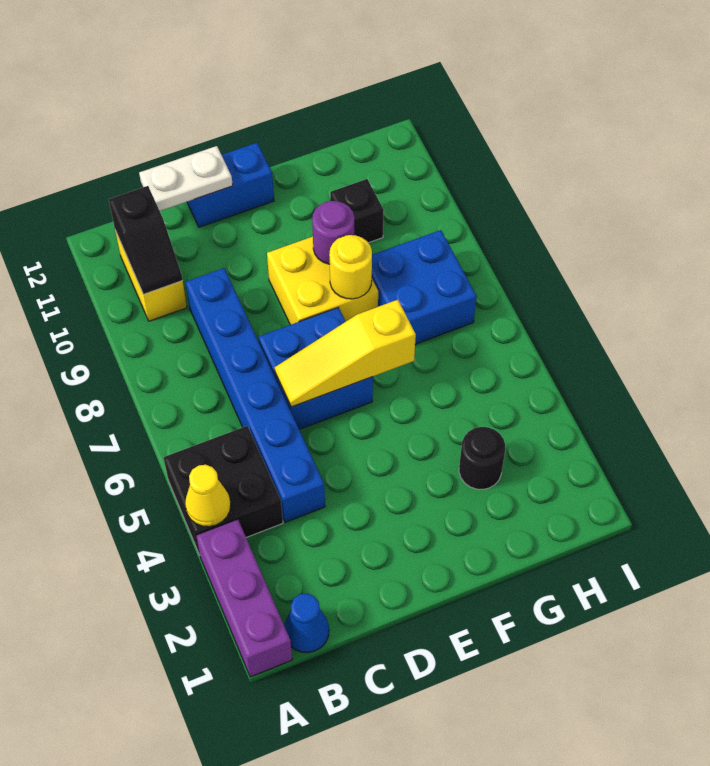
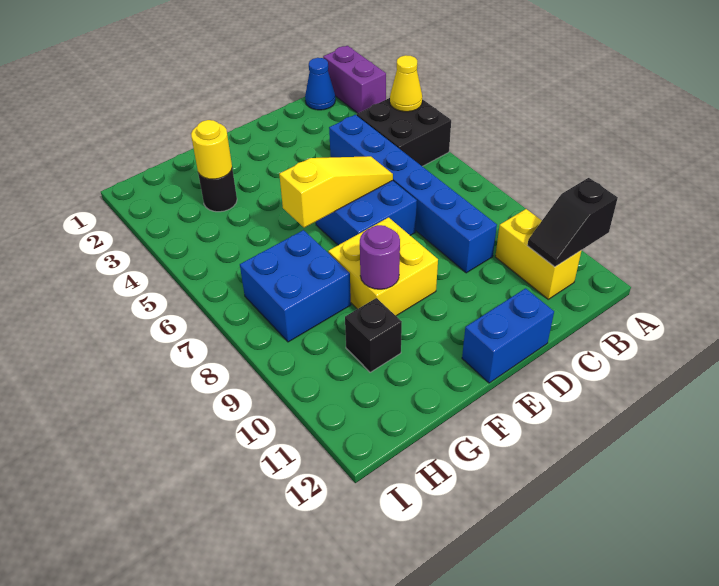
purple 1x3 brick [196,519,292,677] -> purple 1x2 brick [323,46,386,113]
black 1x2 slope [109,186,183,294] -> black 1x2 slope turned to [527,178,618,267]
white 1x2 plate [139,146,233,211] -> none
yellow 1x1 round brick [329,235,372,299] -> yellow 1x1 round brick moved to [191,120,232,179]

